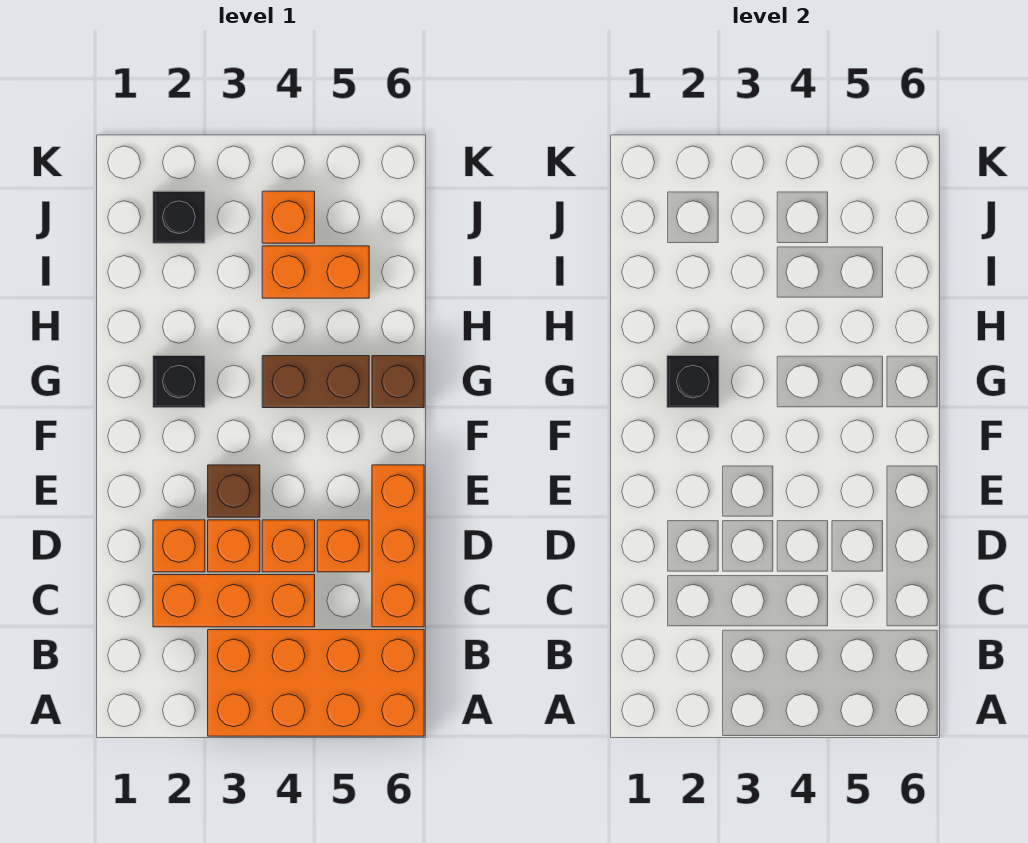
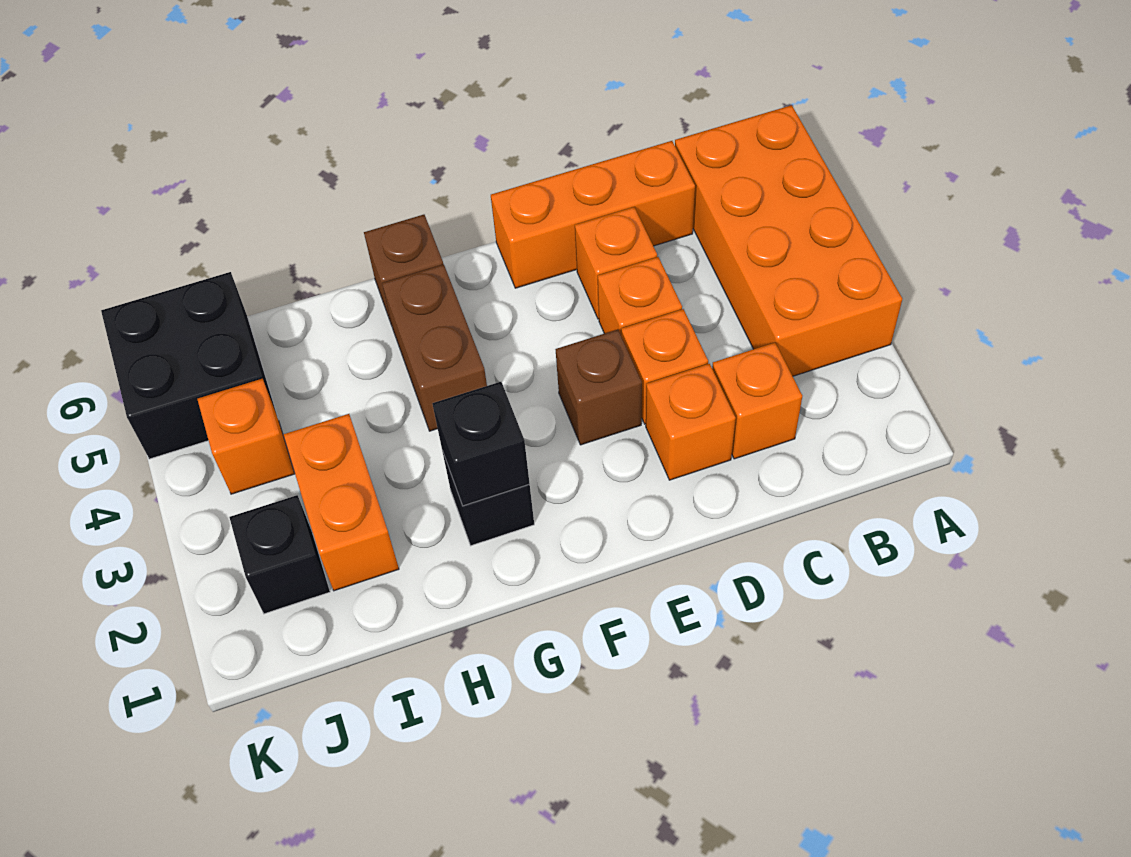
orange 1x3 brick [153,575,315,627] -> orange 1x1 brick [712,343,802,459]
orange 1x2 brick [262,246,369,298] -> orange 1x2 brick moved to [283,414,399,591]
none -> black 2x2 brick [101,272,277,459]

